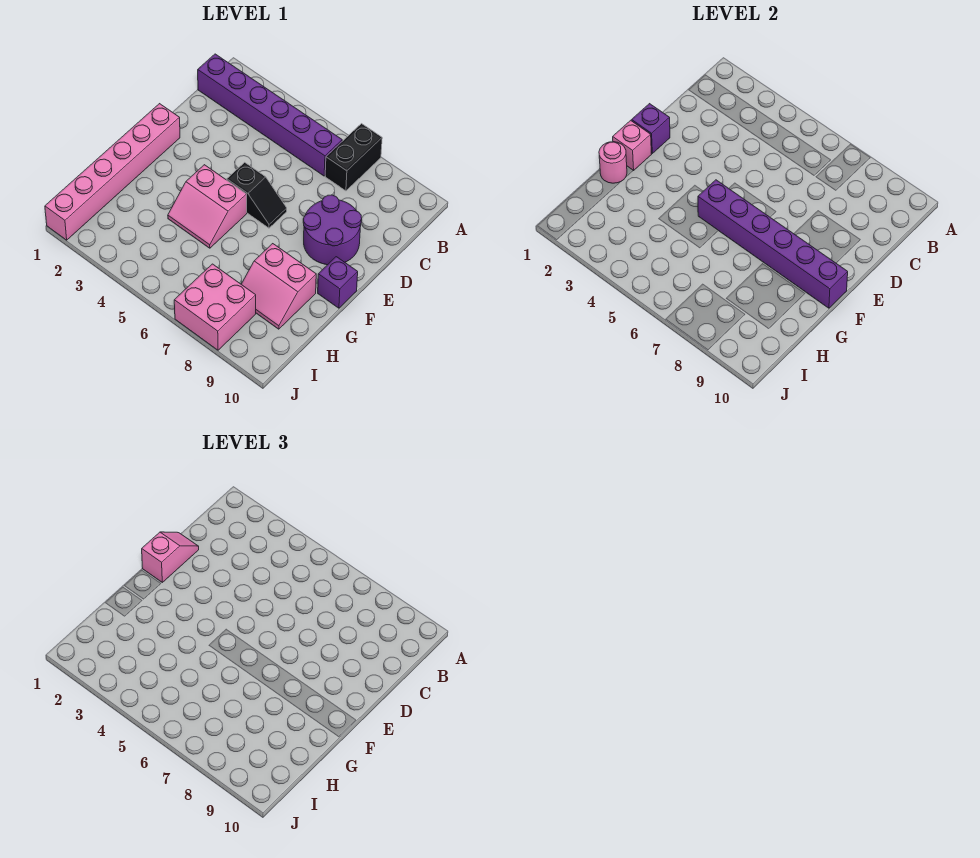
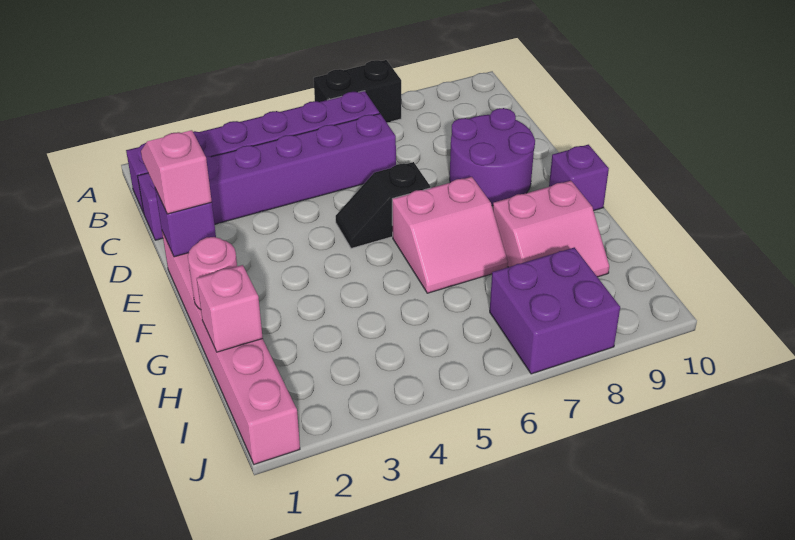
black 1x2 brick [325,124,382,191] -> black 1x2 brick turned to [314,60,401,122]
black 1x2 slope [227,162,287,228] -> black 1x2 slope turned to [336,162,431,248]
pink 1x1 brick [613,120,652,171] -> pink 1x1 brick moved to [197,265,263,352]
pink 2x2 slope [168,165,247,248] -> pink 2x2 slope moved to [392,177,508,293]
purple 1x6 brick [698,180,848,308] -> purple 1x6 brick moved to [138,114,396,240]
pink 2x2 brick [174,264,256,350] -> purple 2x2 brick [490,247,620,374]

